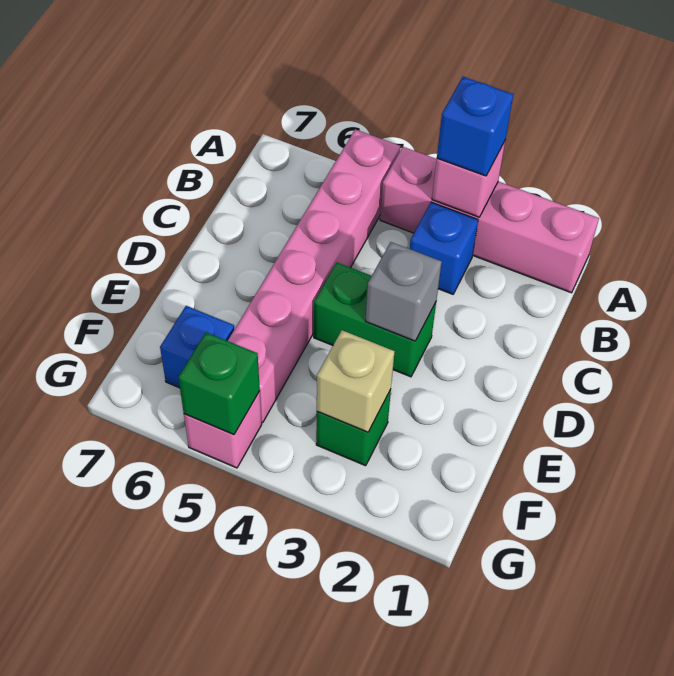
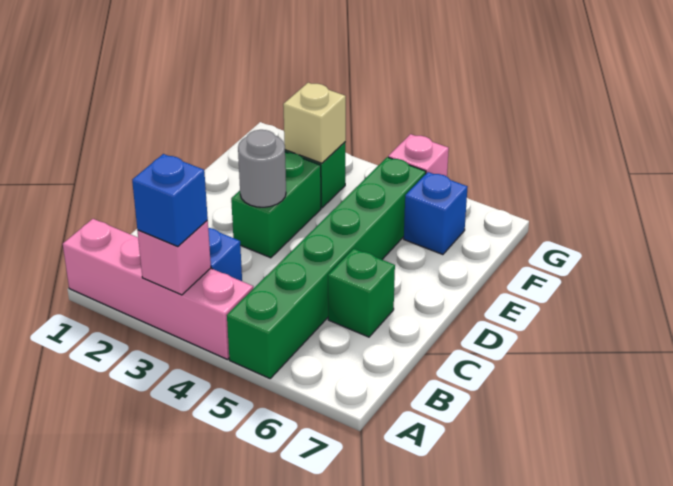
pink 1x6 brick [228,129,401,423] -> green 1x6 brick [227,157,426,378]
green 1x2 brick [314,263,436,377] -> green 1x2 brick turned to [231,152,321,258]
grey 1x1 brick [366,242,442,341] -> grey 1x1 round brick [238,130,286,207]
green 1x1 brick [178,332,260,435] -> green 1x1 brick moved to [328,249,395,337]

